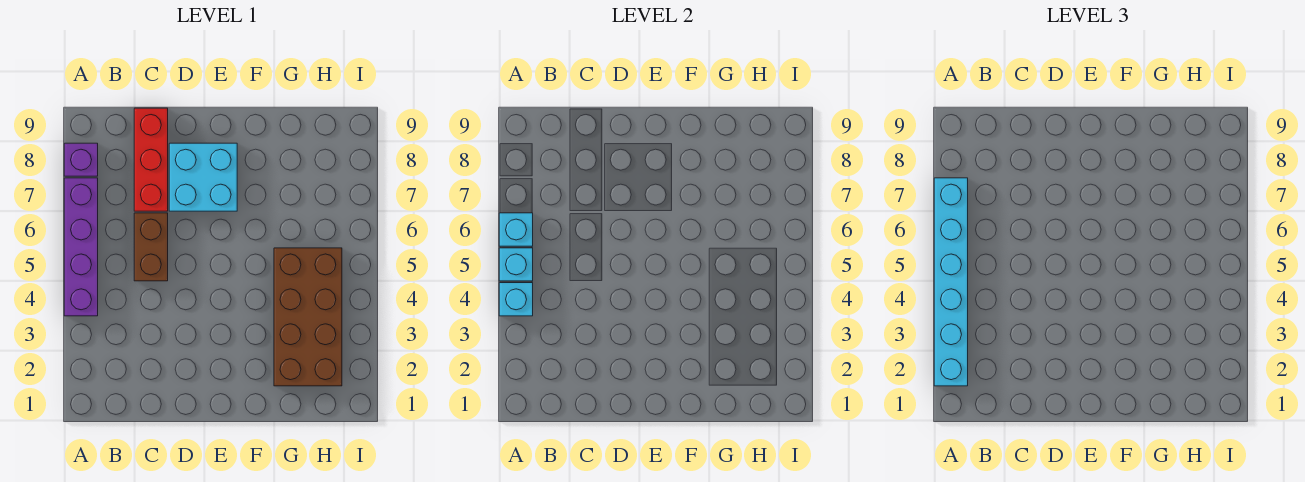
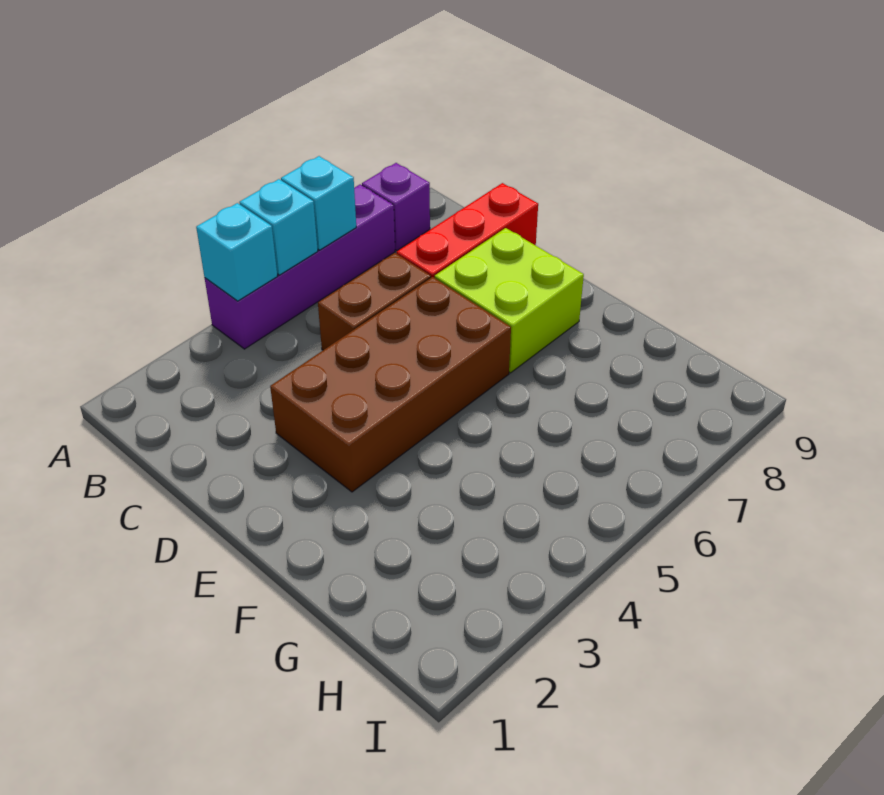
cyan 1x6 brick [934,178,968,386] -> none
cyan 2x2 brick [169,143,237,211] -> lime 2x2 brick [435,228,584,373]
brown 2x4 brick [274,248,342,386] -> brown 2x4 brick moved to [270,277,511,492]

